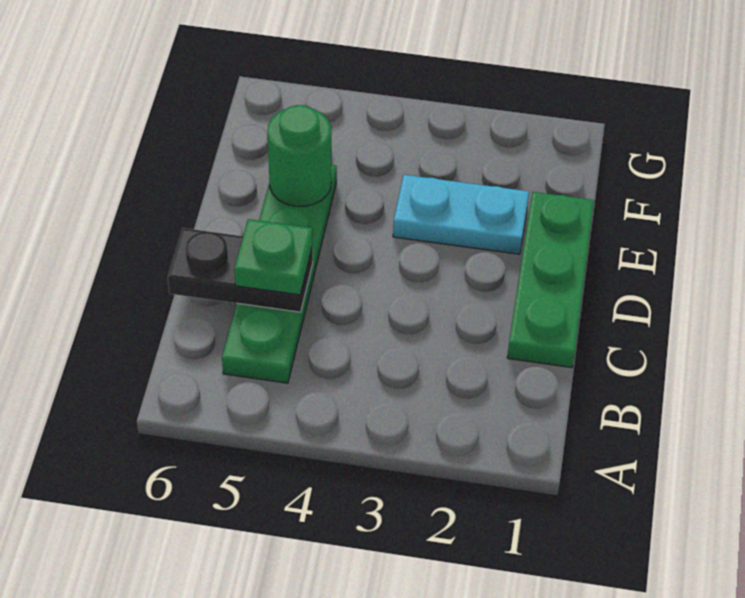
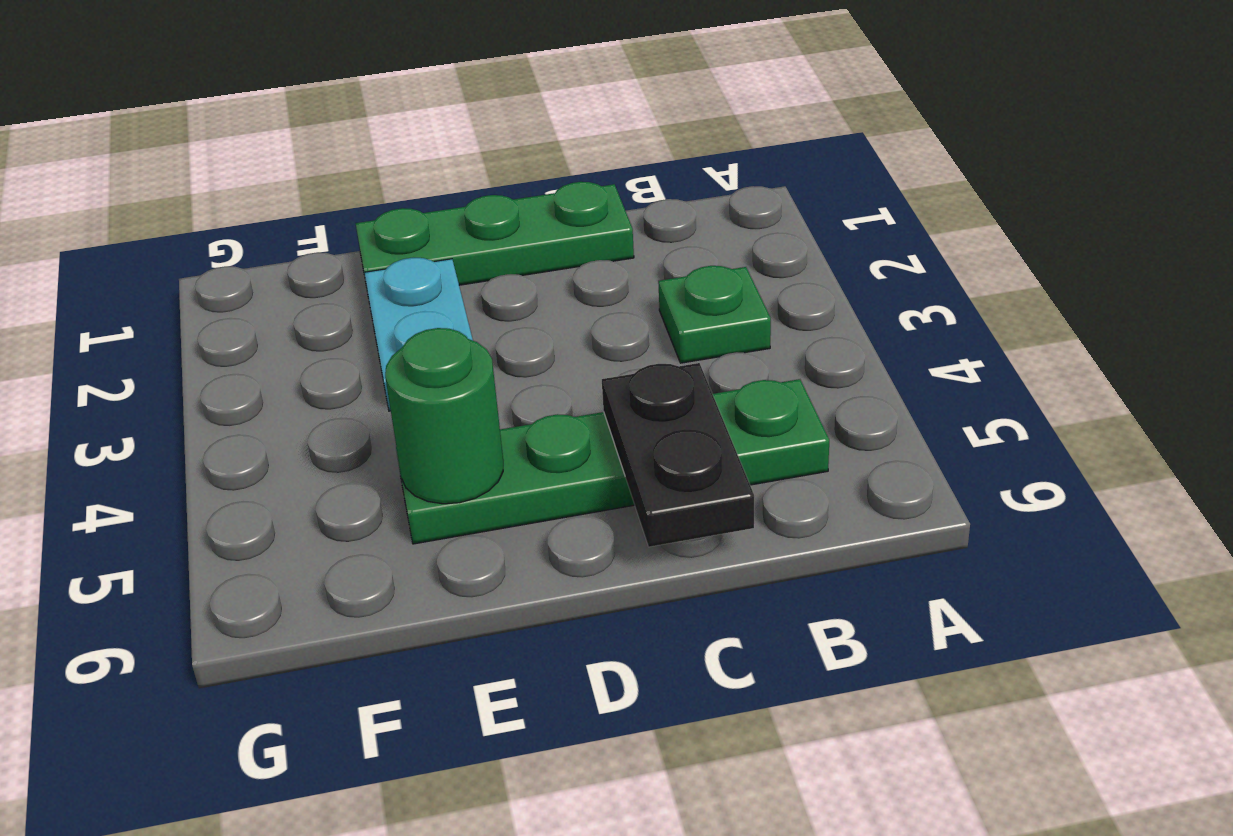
green 1x1 plate [234,219,313,295] -> green 1x1 plate moved to [658,266,771,363]

